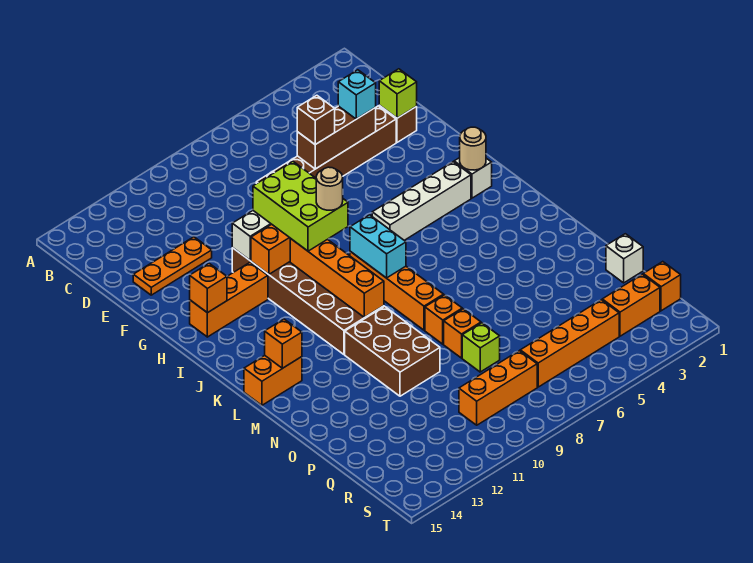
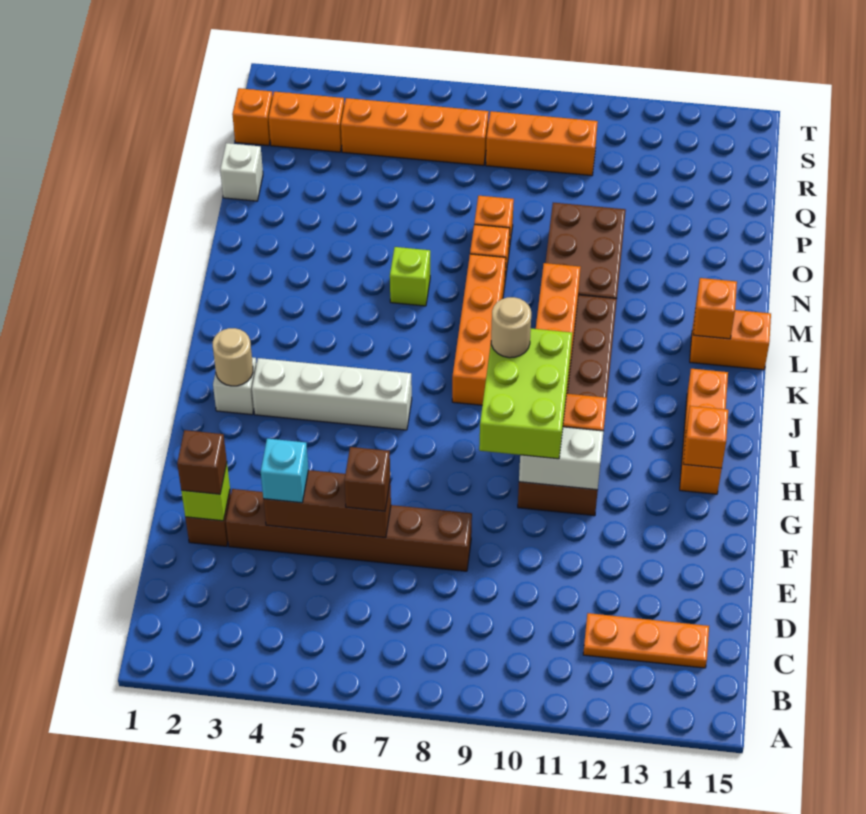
none -> brown 1x1 brick [177,430,227,494]
orange 1x3 plate [133,237,212,295] -> orange 1x3 plate moved to [583,613,709,668]
orange 1x3 brick [190,262,268,337] -> orange 1x3 brick turned to [680,369,728,494]
cyan 1x2 brick [350,215,406,278] -> none
lime 1x1 brick [462,323,500,372] -> lime 1x1 brick moved to [390,247,430,306]

